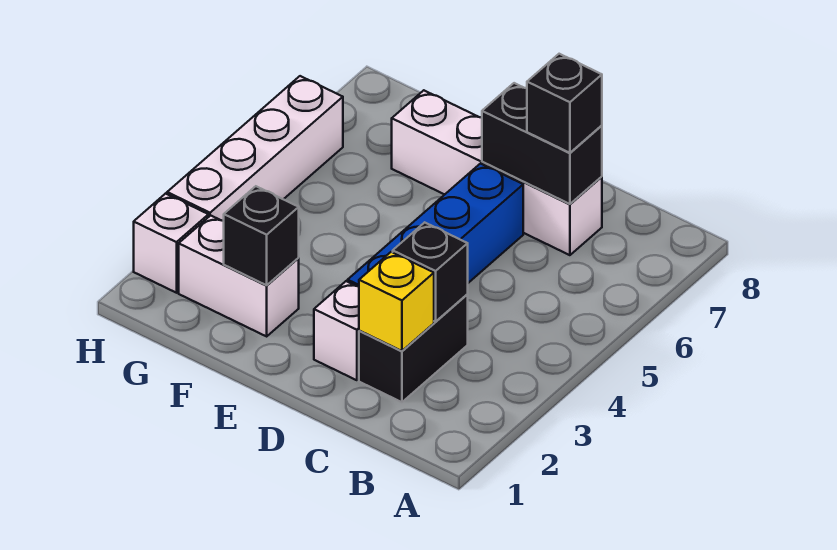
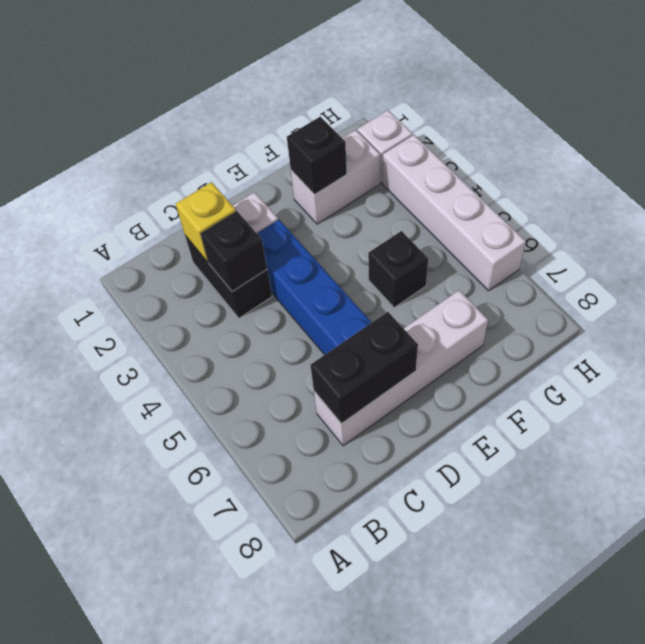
black 1x1 brick [527,54,602,153] -> black 1x1 brick moved to [368,231,428,308]

